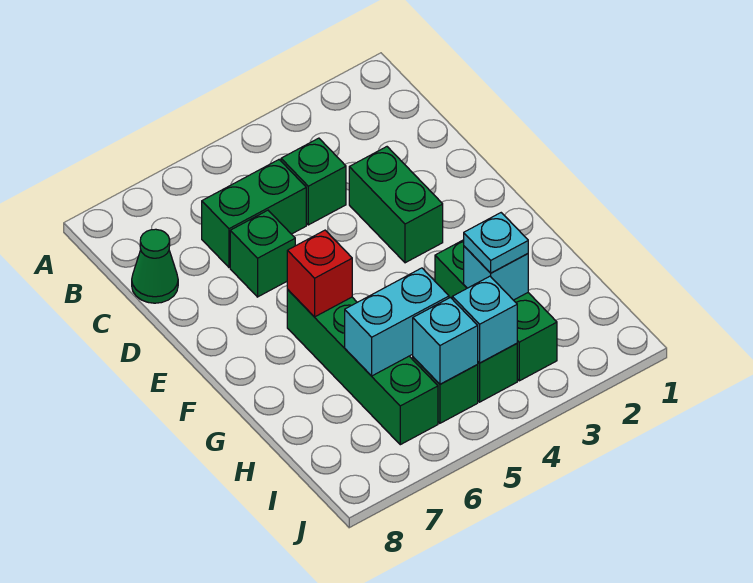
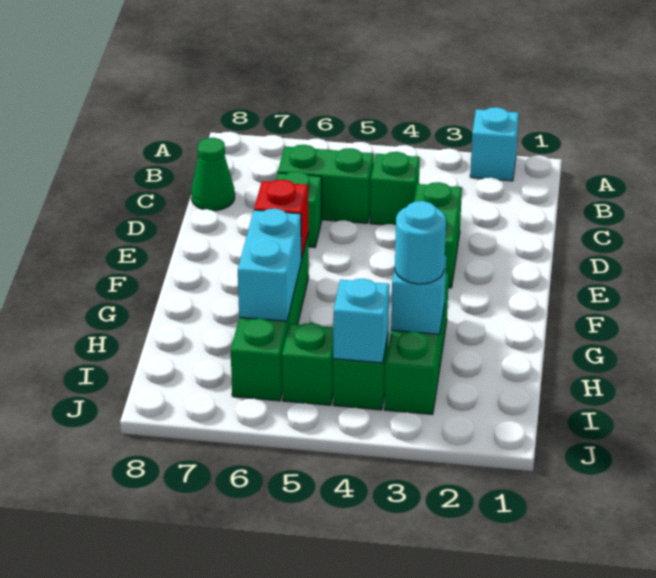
cyan 1x1 plate [464,213,528,273] -> cyan 1x1 round brick [395,201,446,284]
cyan 1x2 brick [345,268,449,376] -> cyan 1x2 brick turned to [238,209,302,321]
cyan 1x1 brick [413,298,478,384] -> cyan 1x1 brick moved to [470,107,519,181]

